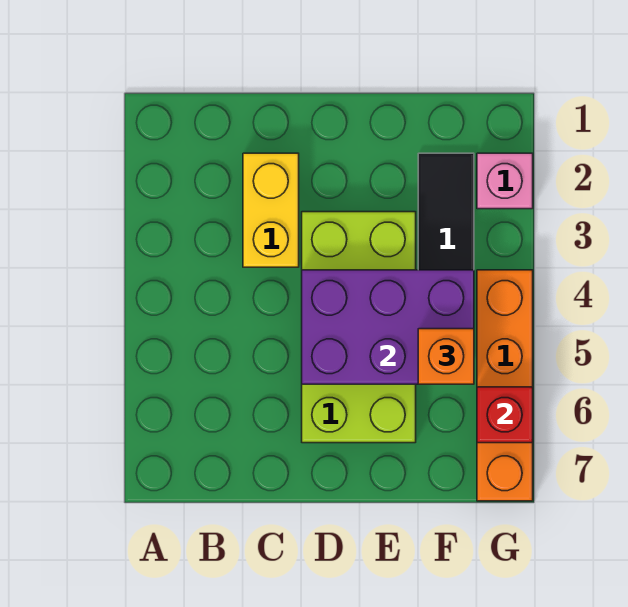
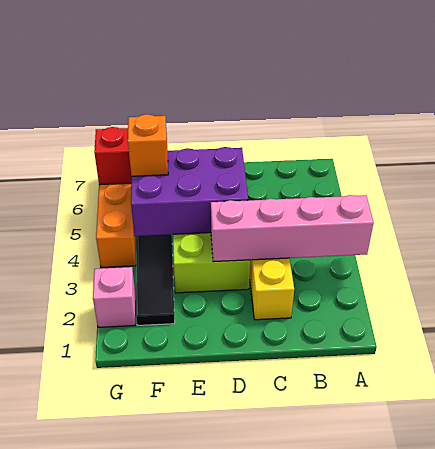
none -> pink 1x4 brick [211,195,374,262]

